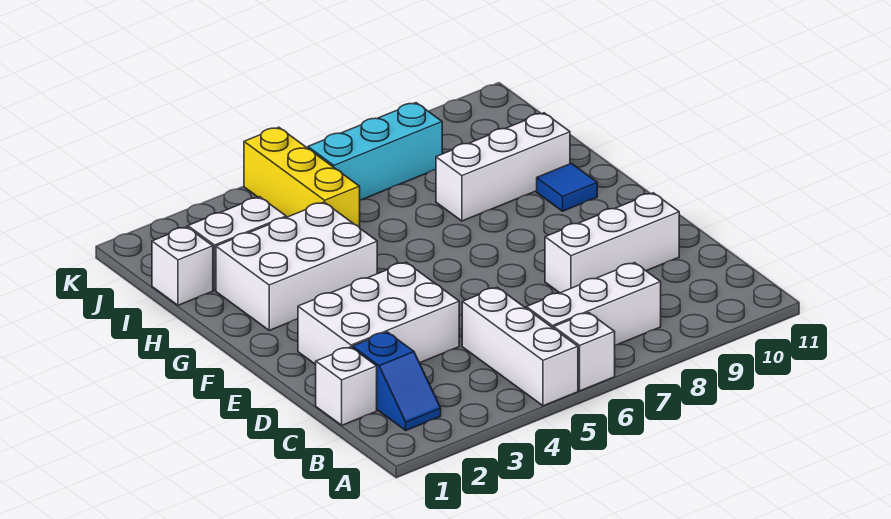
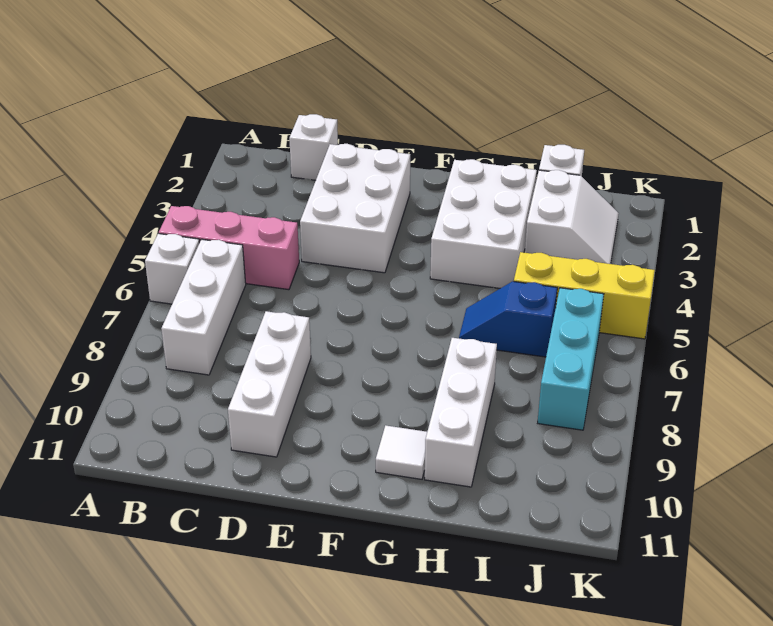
white 1x3 brick [462,287,578,406] -> pink 1x3 brick [159,206,299,290]
blue 1x2 slope [352,332,441,430] -> blue 1x2 slope moved to [459,281,557,357]
blue 1x1 tile [537,163,597,211] -> white 1x1 tile [376,425,427,479]

